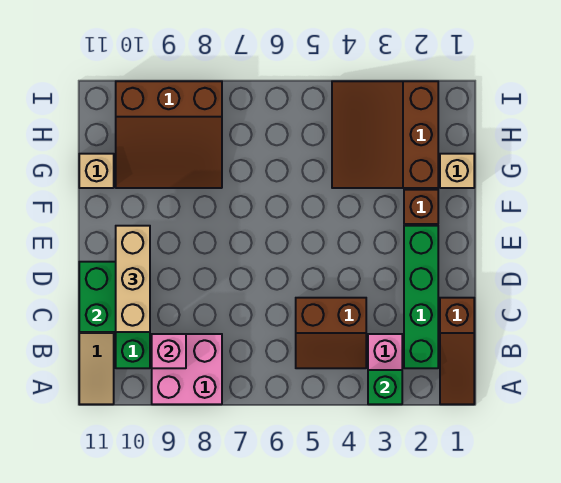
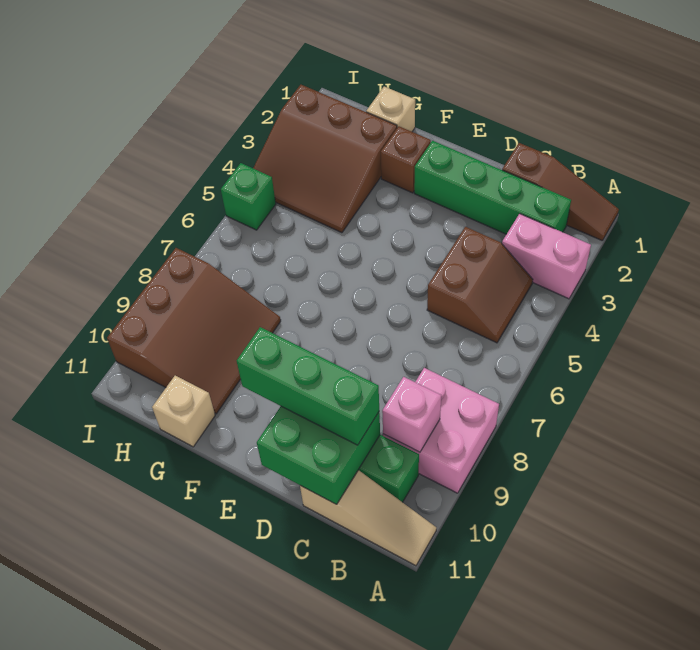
green 1x1 brick [368,370,402,404] -> green 1x1 brick moved to [221,163,276,230]
tan 1x3 brick [116,226,150,332] -> green 1x3 brick [237,327,379,445]

